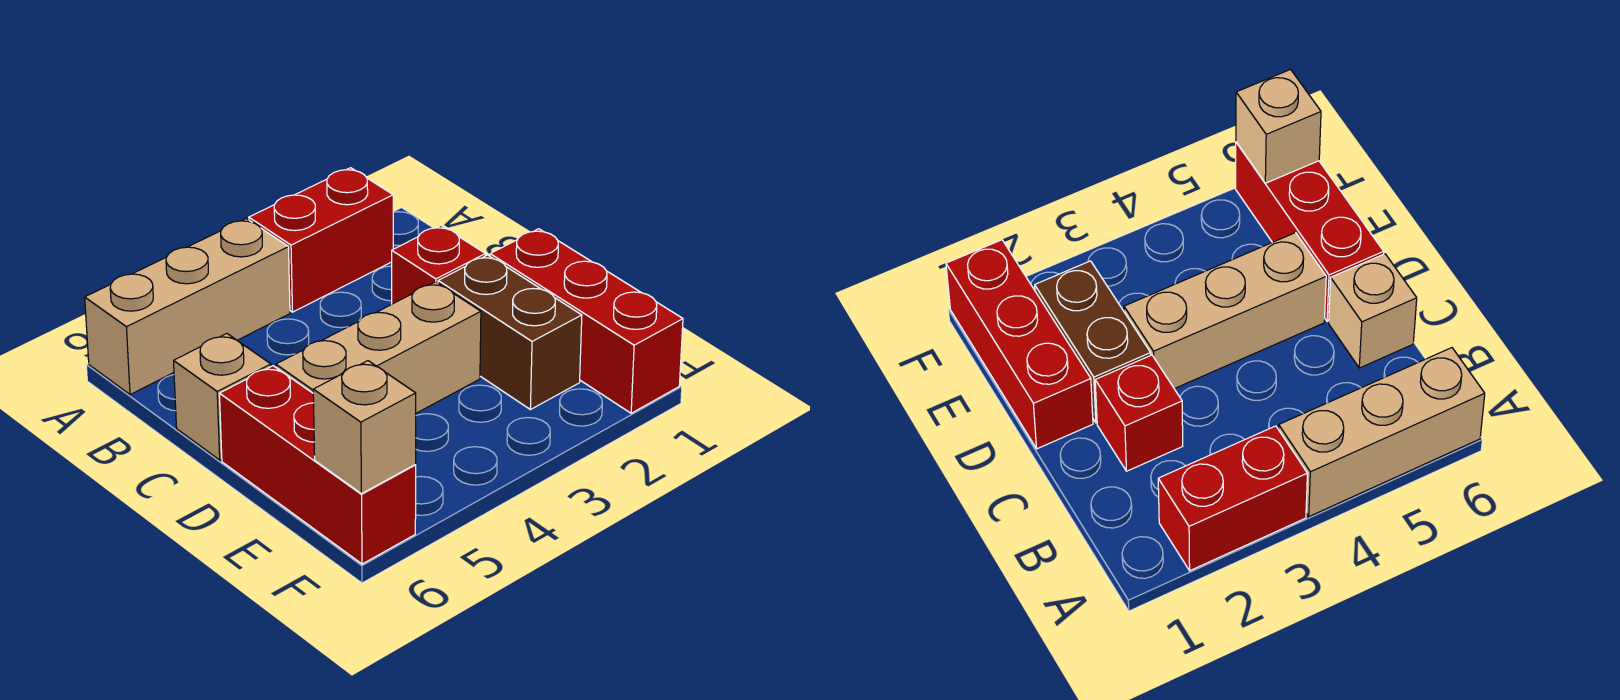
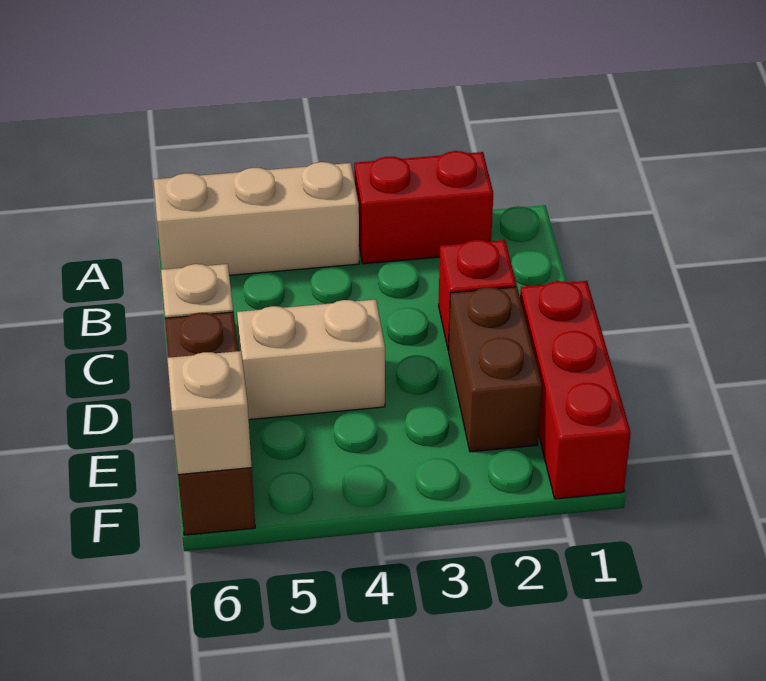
tan 1x3 brick [276,282,481,413] -> tan 1x2 brick [237,299,385,420]
red 1x3 brick [219,366,416,564] -> brown 1x3 brick [165,312,255,535]

